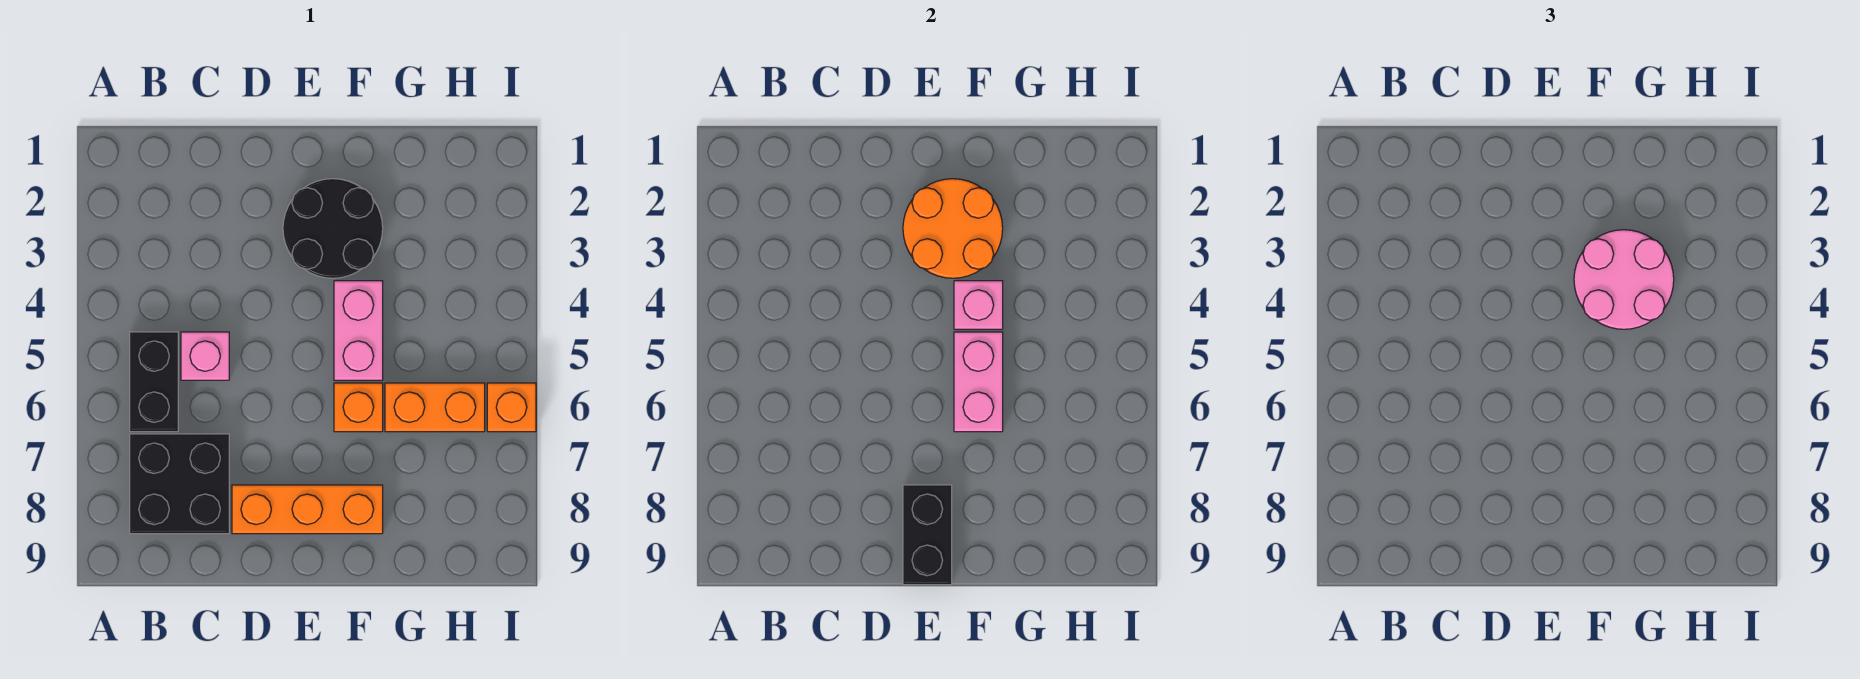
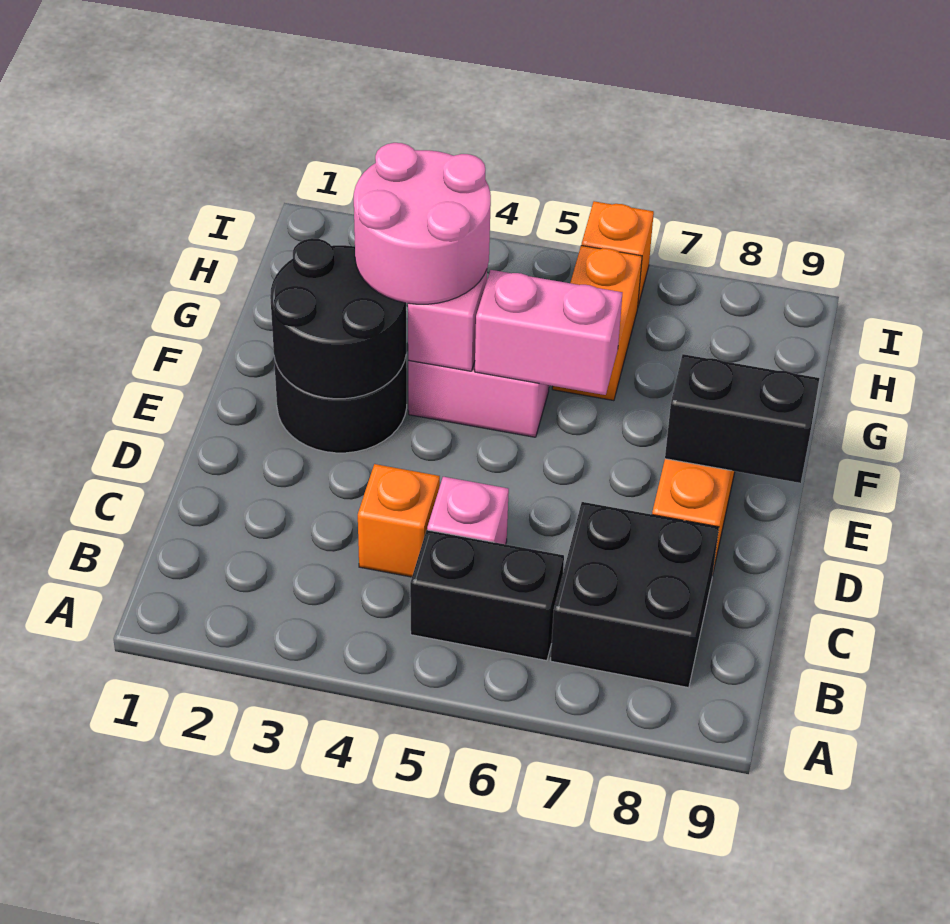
orange 2x2 round brick [903,179,1003,278] -> black 2x2 round brick [270,238,406,399]
orange 1x1 brick [334,383,383,432] -> orange 1x1 brick moved to [358,464,440,577]

